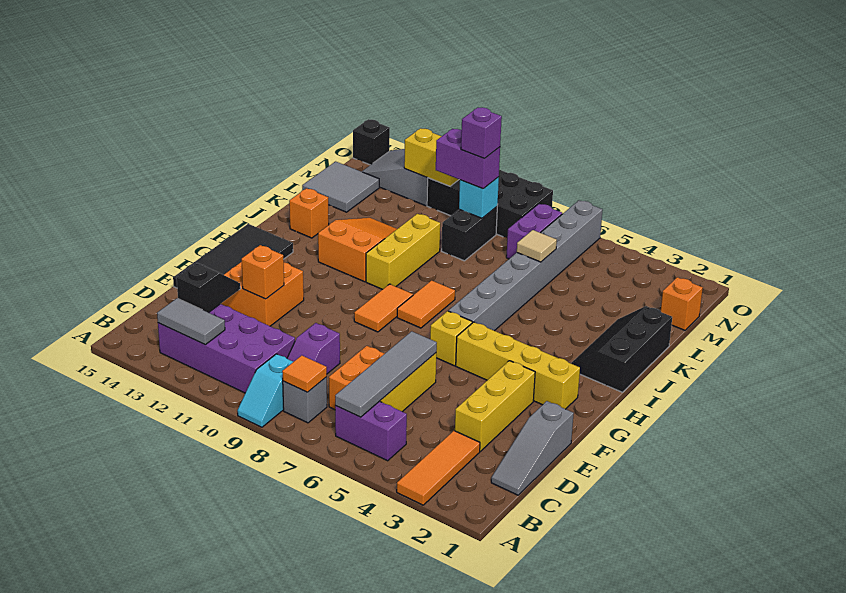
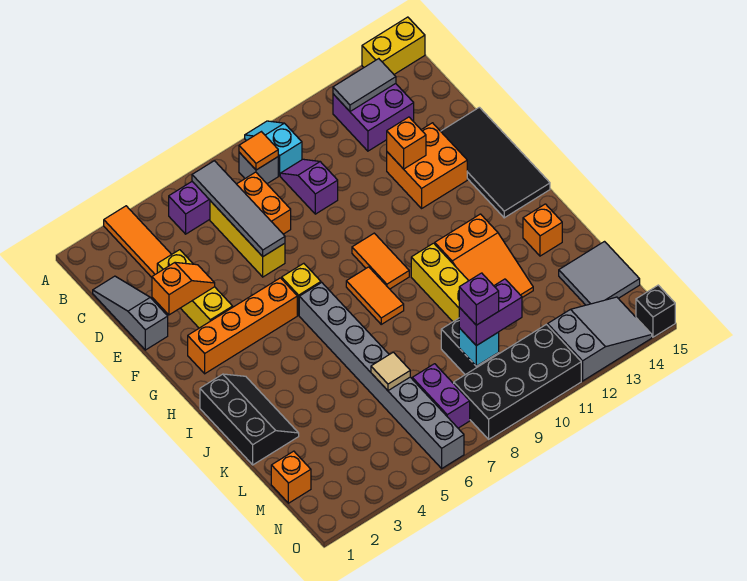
purple 2x4 brick [158,304,295,393] -> purple 2x2 brick [333,84,414,151]
black 1x2 slope [177,263,241,313] -> none
none -> orange 1x2 slope [152,262,215,315]
yellow 1x4 brick [456,322,580,409] -> orange 1x4 brick [188,278,297,374]
yellow 1x2 brick [404,128,459,186] -> yellow 1x2 brick moved to [362,17,425,74]

